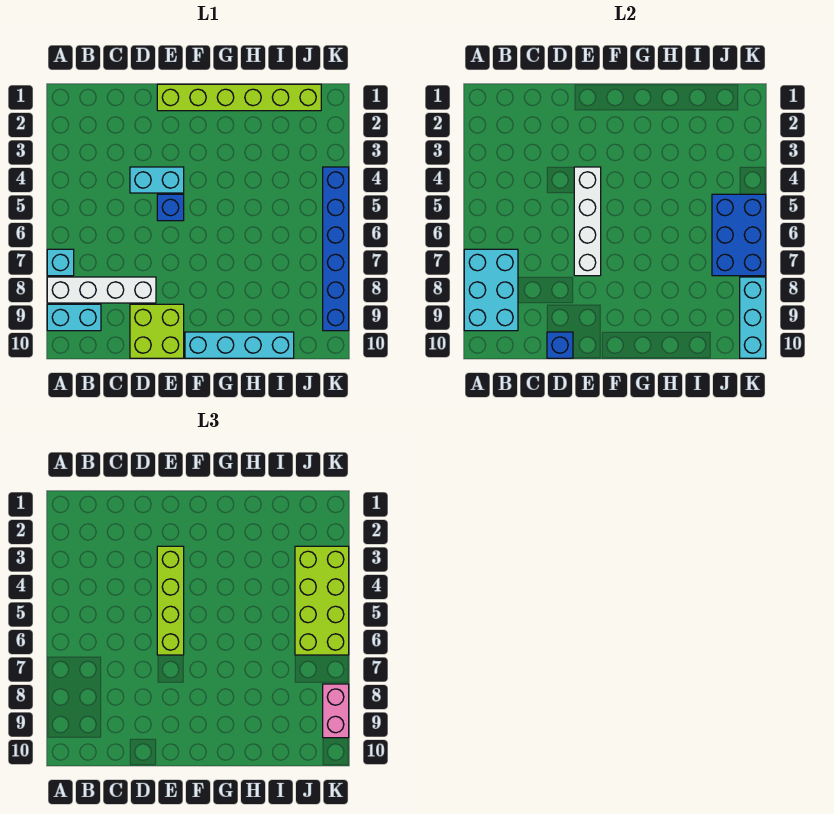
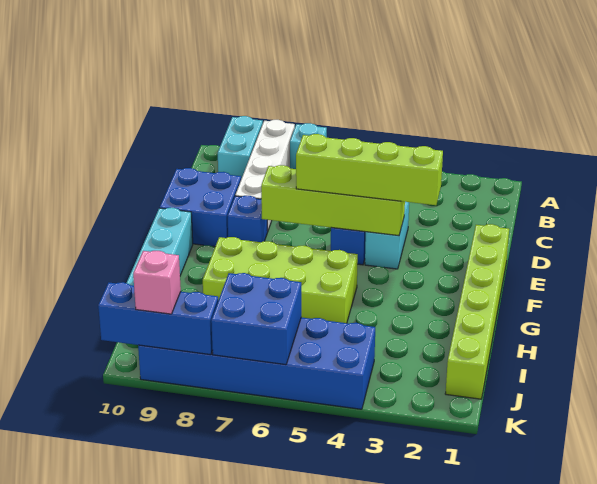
cyan 2x3 brick [464,249,518,331] -> none
lime 2x2 brick [130,304,184,358] -> blue 2x2 brick [160,168,241,247]
blue 1x1 brick [547,332,573,358] -> blue 1x1 brick moved to [227,196,268,242]
white 1x4 brick [574,167,601,276] -> lime 1x4 brick [261,165,405,236]
lime 2x4 brick [295,546,349,655] -> lime 2x4 brick moved to [203,237,358,323]
blue 2x3 brick [712,194,766,276] -> blue 2x2 brick [211,273,301,365]
blue 1x6 brick [323,167,349,331] -> blue 2x6 brick [138,317,375,409]
cyan 1x3 brick [740,277,766,358] -> blue 1x3 brick [98,282,218,355]
pink 1x2 brick [323,684,349,738] -> pink 1x1 brick [133,251,181,314]

